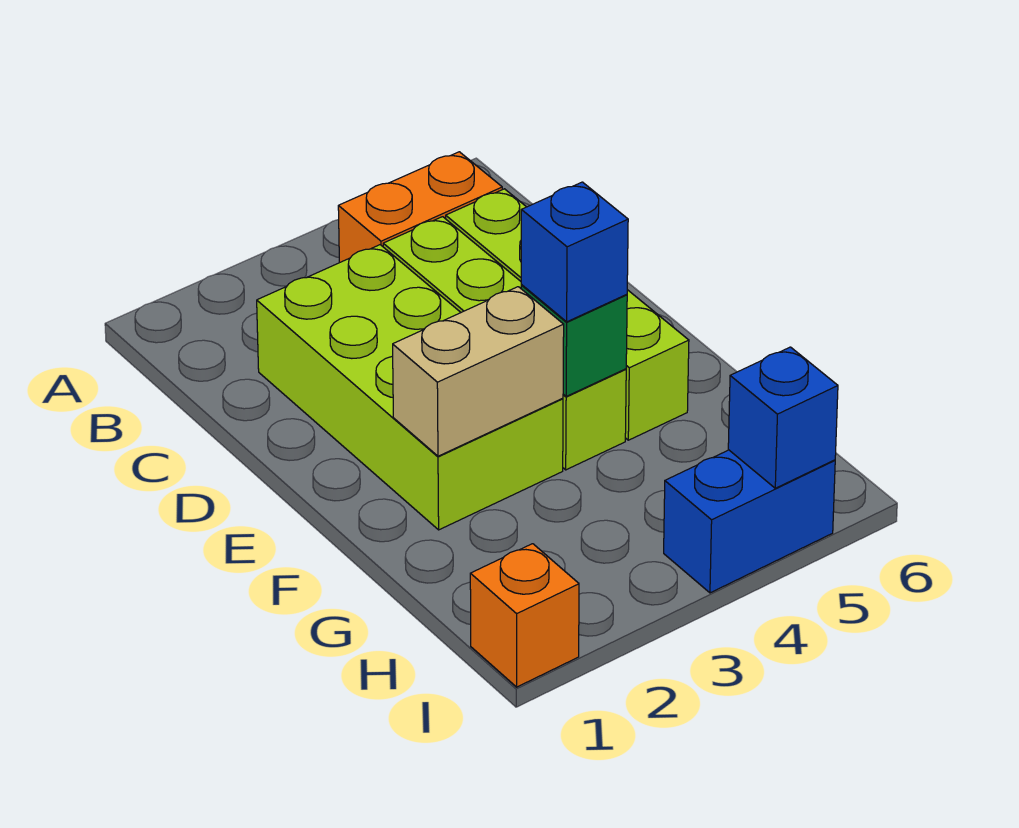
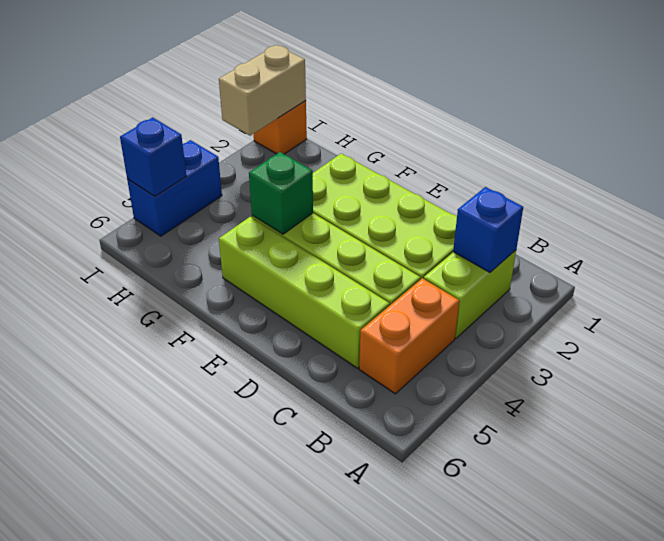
none -> lime 1x2 brick [424,250,516,338]
tan 1x2 brick [393,287,564,456] -> tan 1x2 brick moved to [219,45,306,136]
blue 1x1 brick [521,182,628,322] -> blue 1x1 brick moved to [453,187,523,272]

